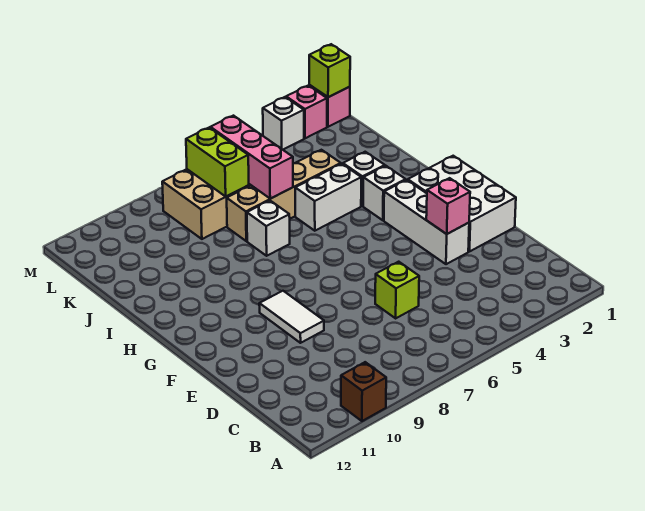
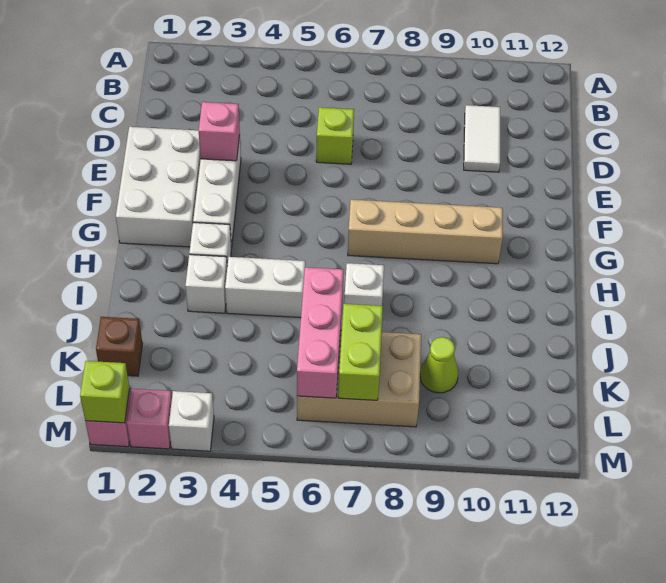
brown 1x1 brick [341,362,386,421] -> brown 1x1 brick moved to [96,317,142,376]
white 1x2 tile [259,291,324,343] -> white 1x2 tile moved to [464,105,500,172]
tan 1x4 brick [227,150,341,241] -> tan 1x4 brick moved to [348,200,503,264]
none -> lime 1x1 cone [420,337,458,393]

